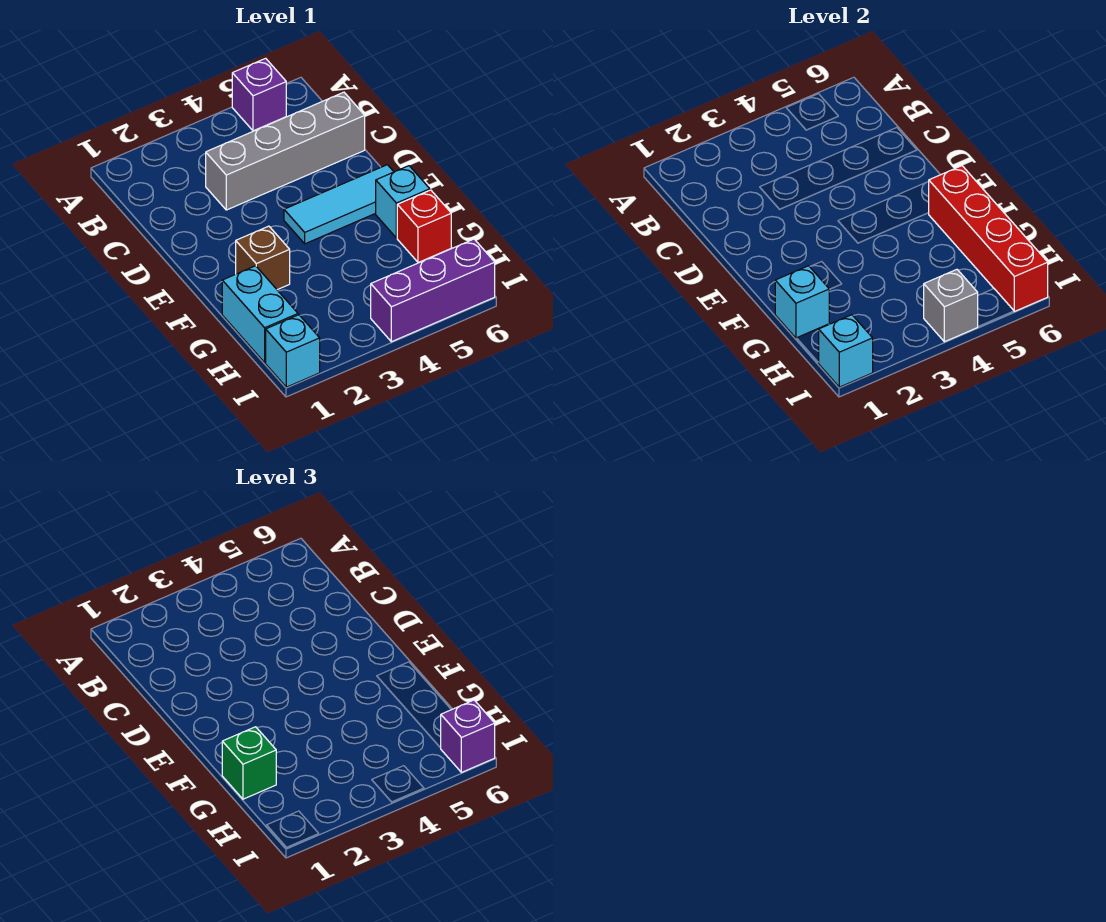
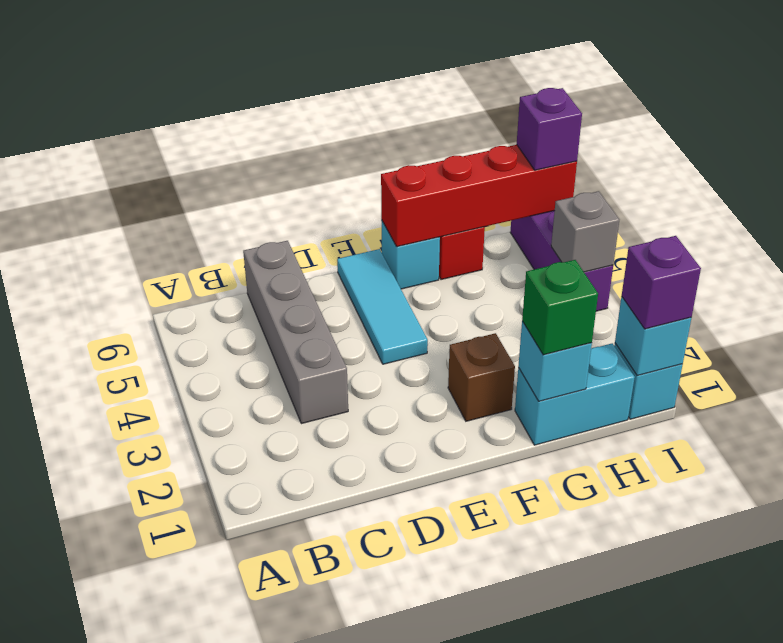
purple 1x1 brick [232,58,286,131] -> purple 1x1 brick moved to [622,236,701,329]

